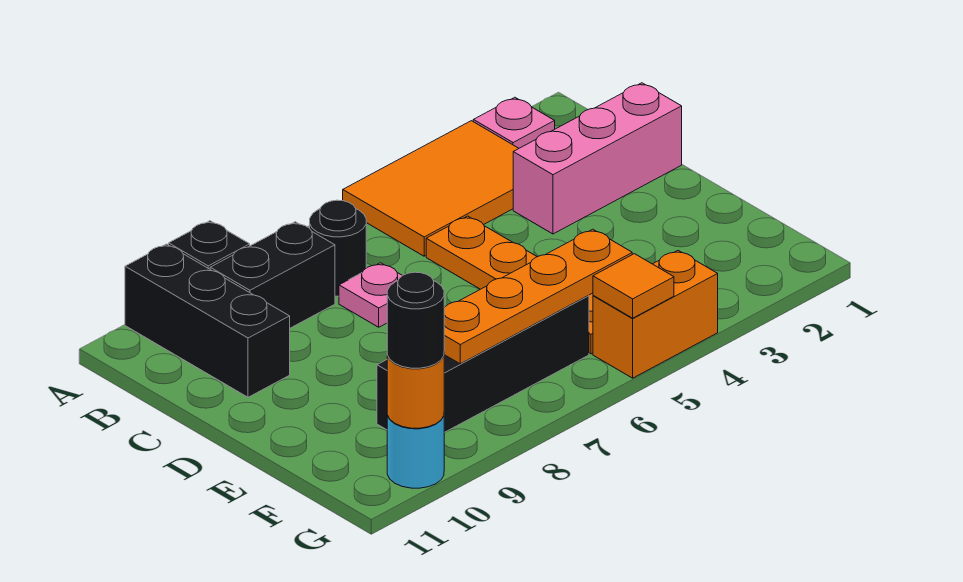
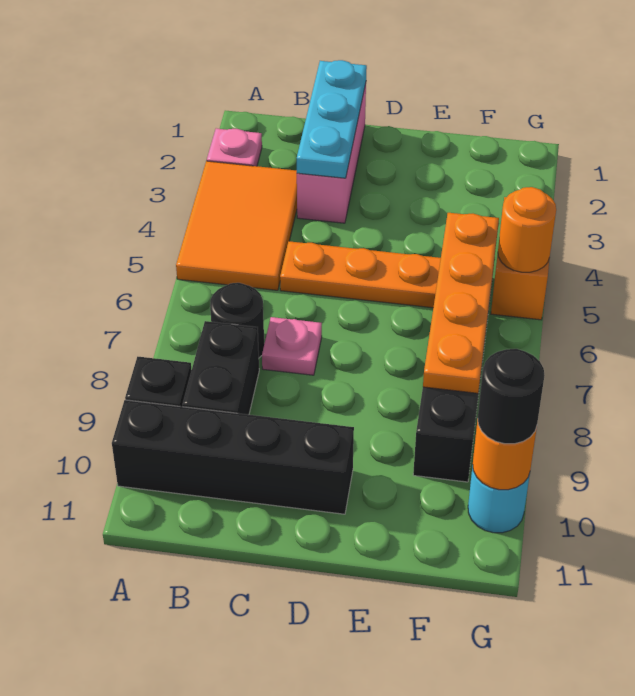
black 1x3 brick [125,244,290,397] -> black 1x4 brick [112,400,354,514]
none -> cyan 1x3 plate [297,60,367,178]
orange 1x1 tile [593,254,674,318] -> orange 1x1 round brick [498,187,556,272]

